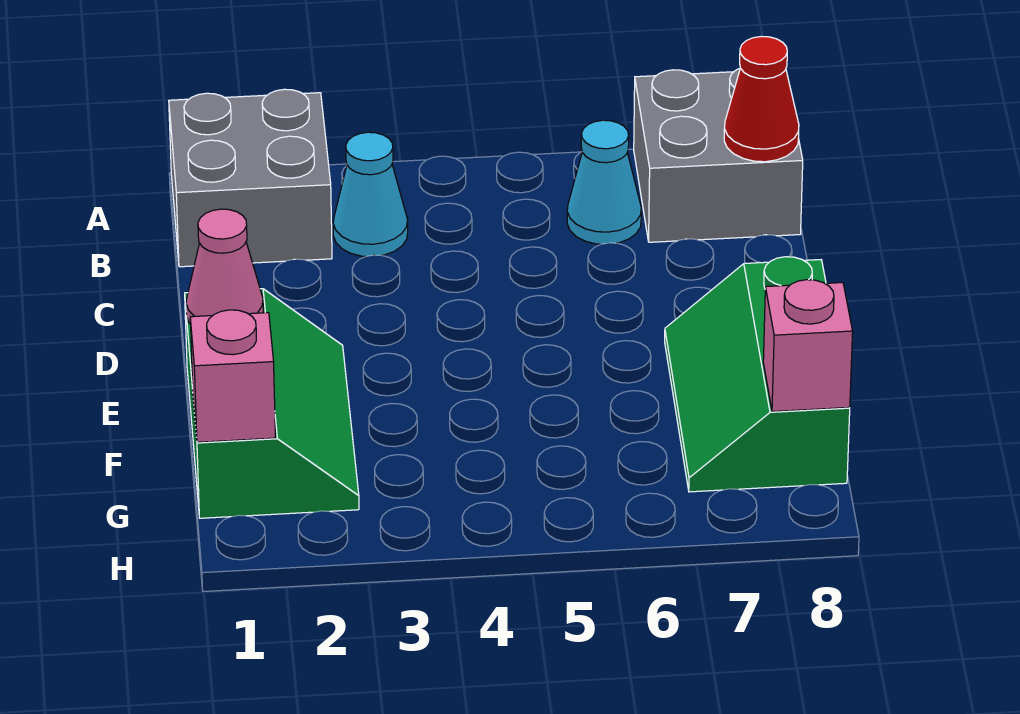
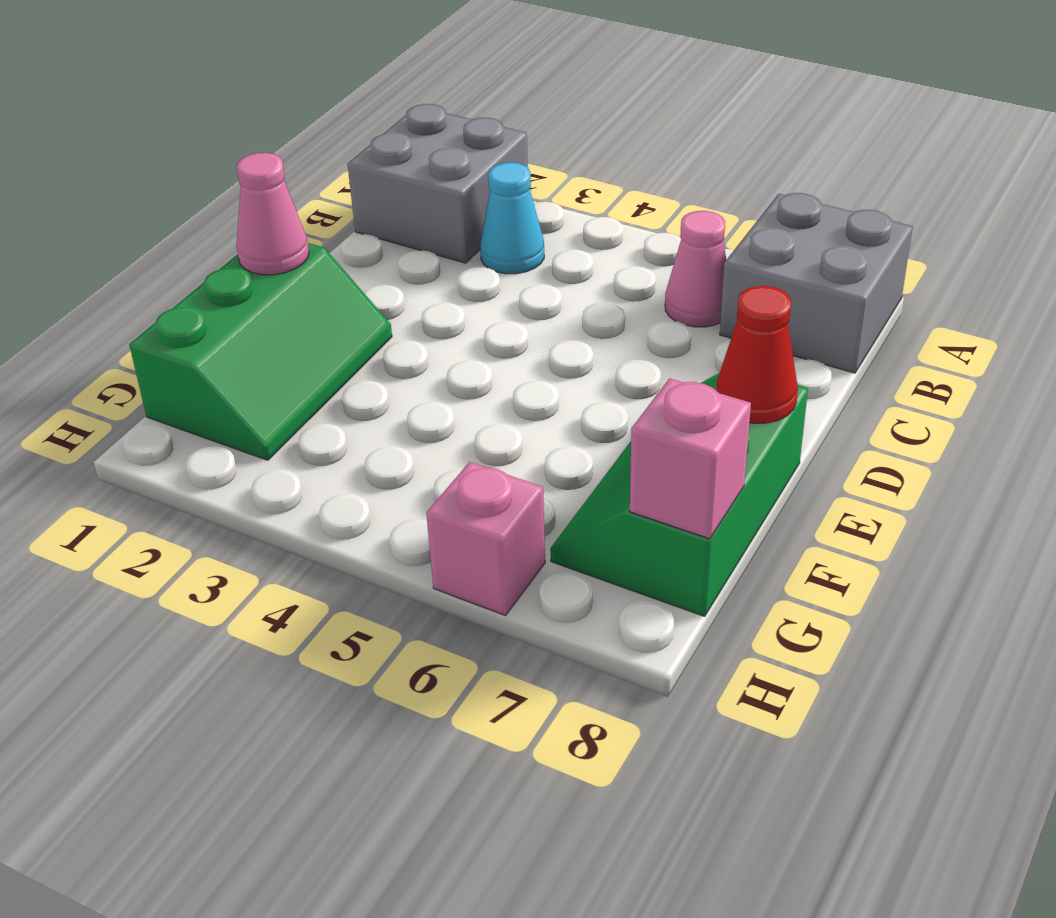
cyan 1x1 cone [567,120,641,244] -> pink 1x1 cone [665,211,726,327]
red 1x1 cone [724,36,799,162] -> red 1x1 cone moved to [716,286,798,423]
pink 1x1 brick [190,310,275,442] -> pink 1x1 brick moved to [426,462,545,616]

